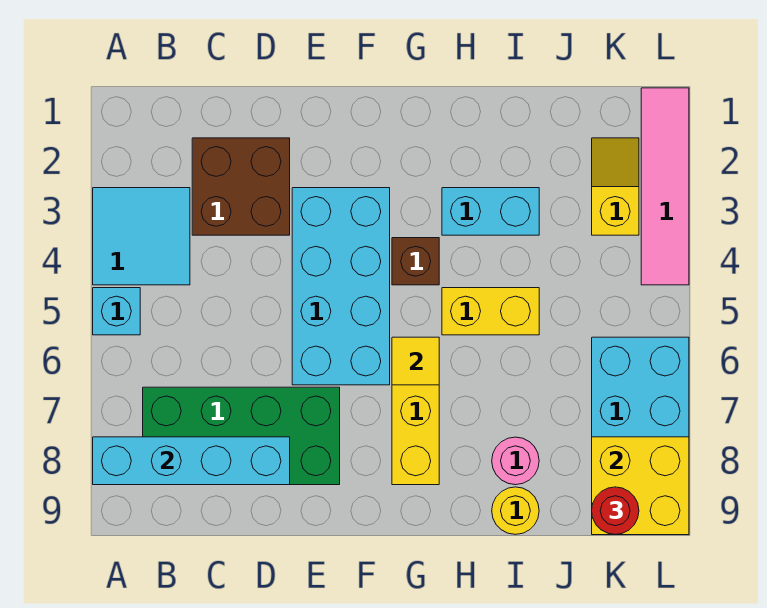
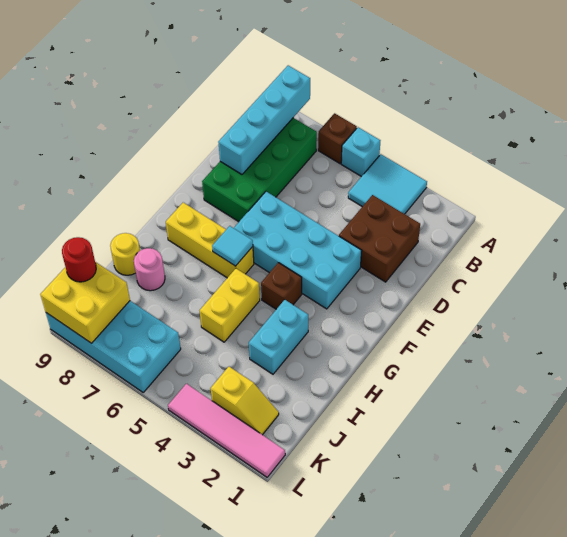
none -> brown 1x1 brick [318,113,357,164]
yellow 1x1 tile [392,337,439,385] -> cyan 1x1 tile [212,226,253,266]

